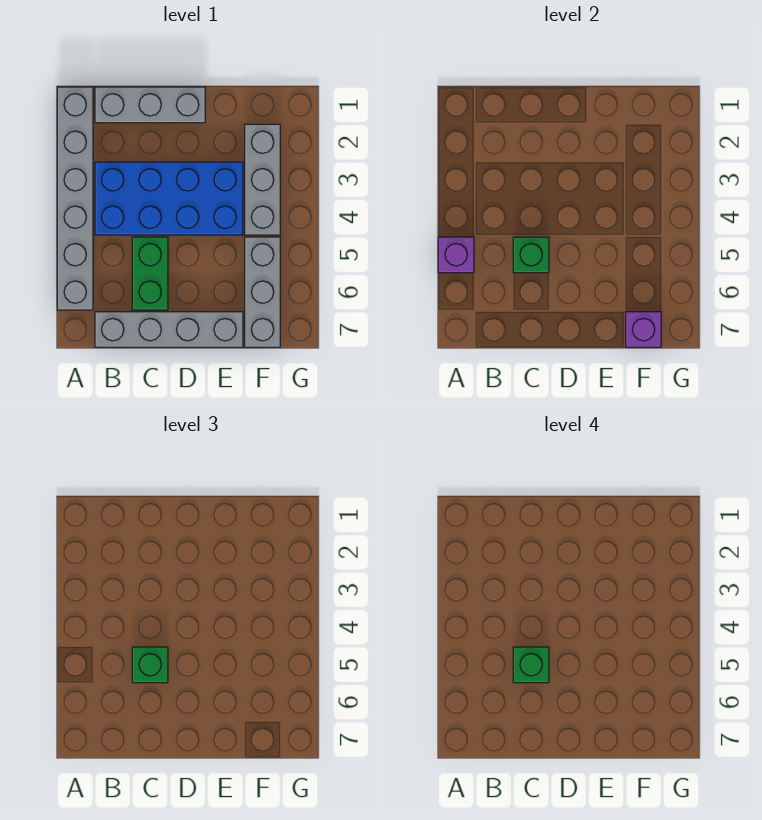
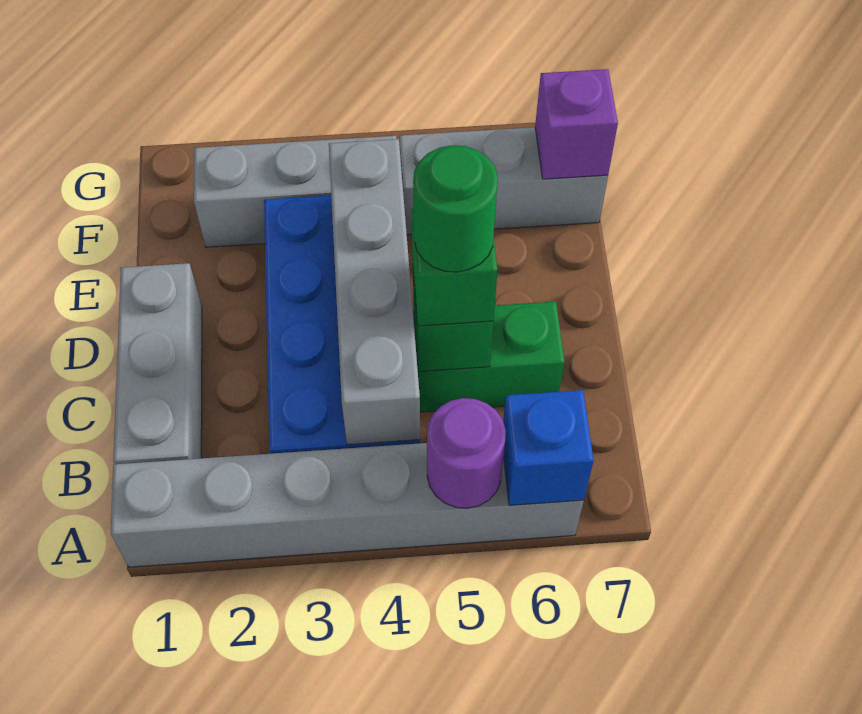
purple 1x1 brick [438,237,474,273] -> purple 1x1 round brick [427,398,506,508]
none -> blue 1x1 brick [503,390,594,505]
grey 1x4 brick [95,312,243,347] -> grey 1x4 brick moved to [329,139,420,445]
green 1x1 brick [513,647,549,683] -> green 1x1 round brick [413,145,498,272]

